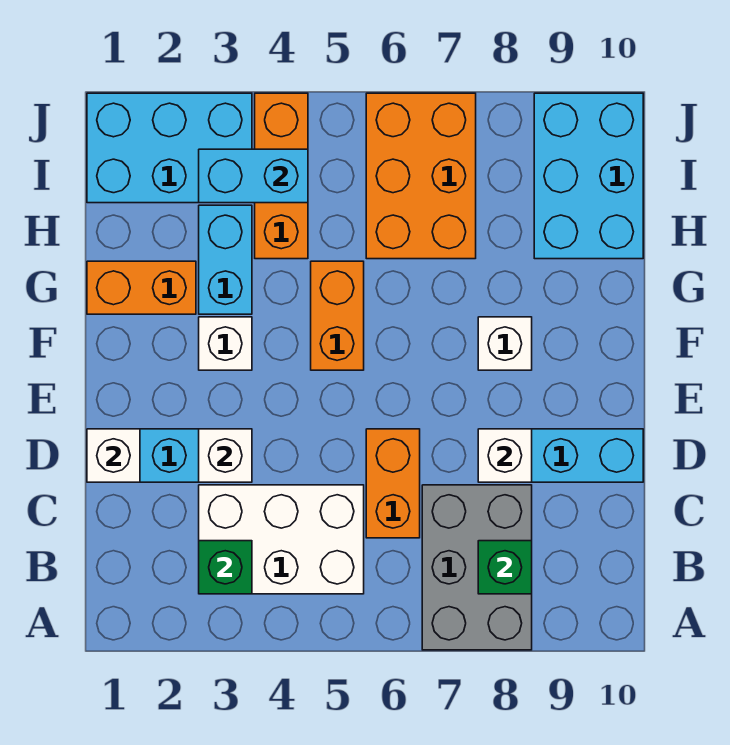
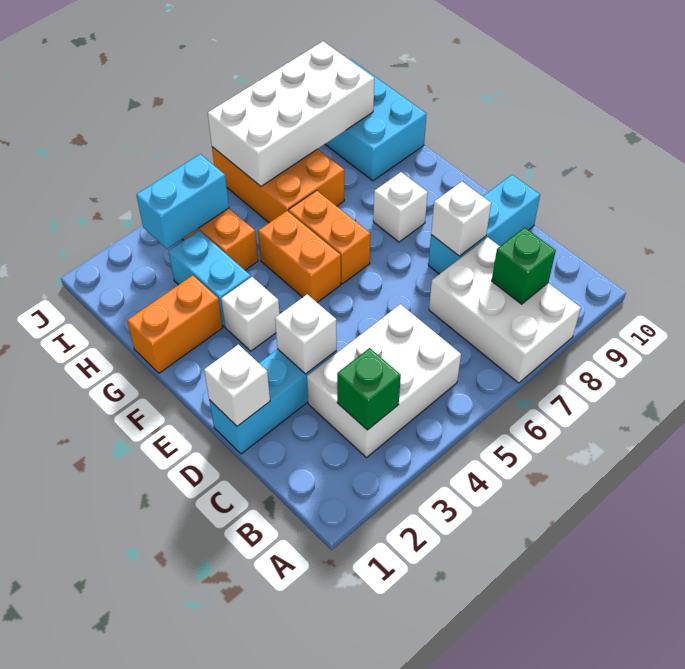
grey 2x3 brick [422,485,532,650] -> white 2x3 brick [429,237,581,383]
orange 1x2 brick [366,429,420,538] -> orange 1x2 brick moved to [289,190,371,284]
cyan 2x3 brick [87,93,252,203] -> none
none -> white 2x4 brick [208,41,374,186]

